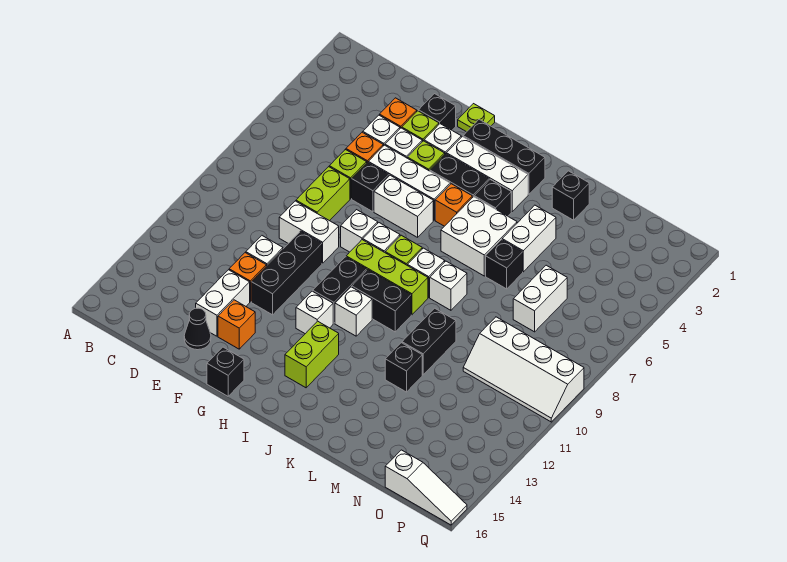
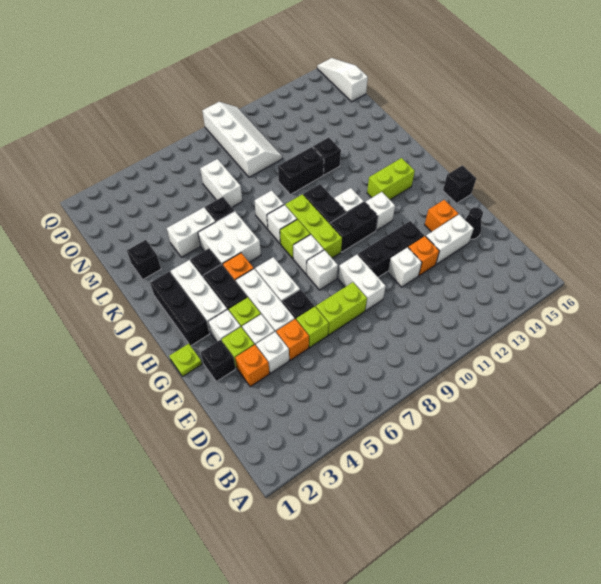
white 1x2 brick [513,265,567,332] -> white 1x2 brick turned to [200,159,242,207]

